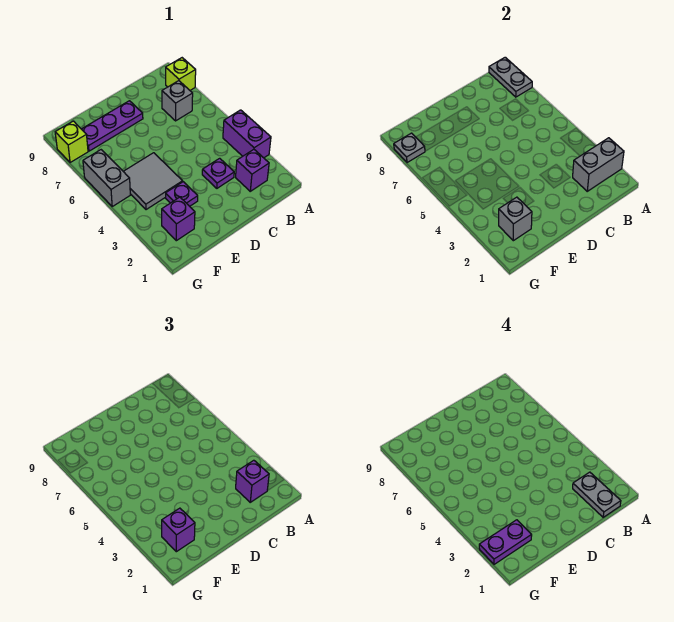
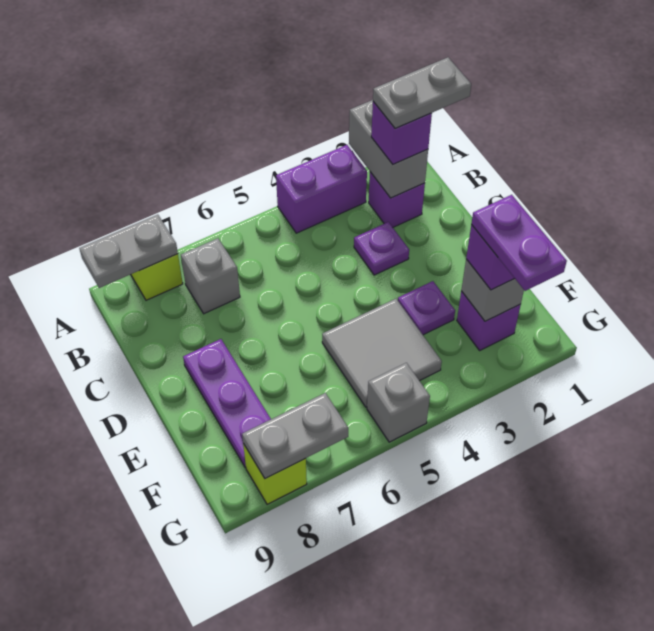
grey 1x2 brick [83,150,130,206] -> grey 1x1 brick [367,363,430,442]
grey 1x1 plate [394,133,425,163] -> grey 1x2 plate [242,393,348,479]

